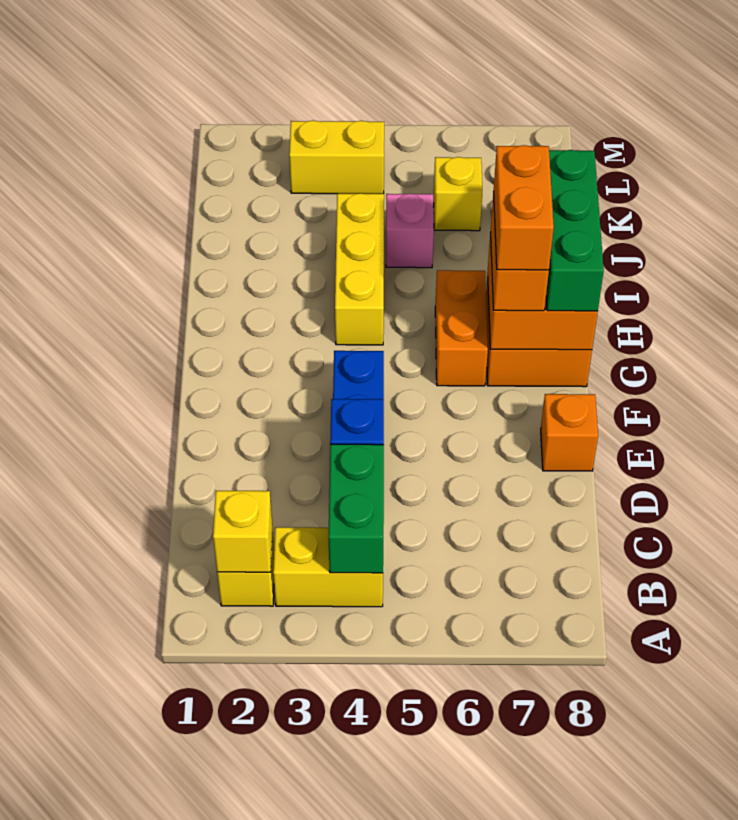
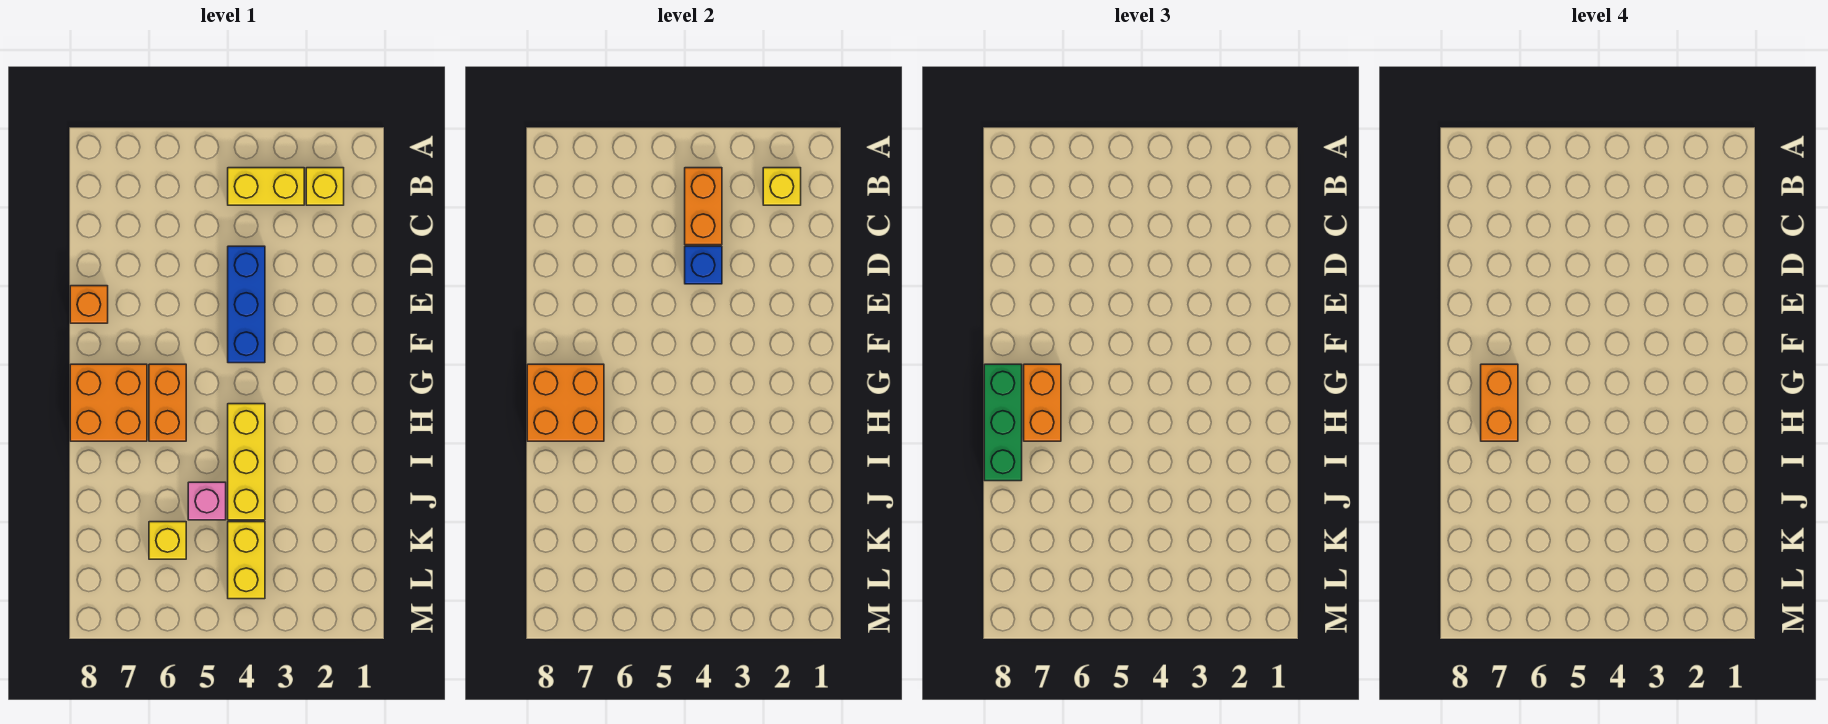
green 1x2 brick [328,444,384,573] -> orange 1x2 brick [685,168,722,245]
yellow 1x2 brick [289,120,384,194] -> yellow 1x2 brick turned to [228,522,265,599]

